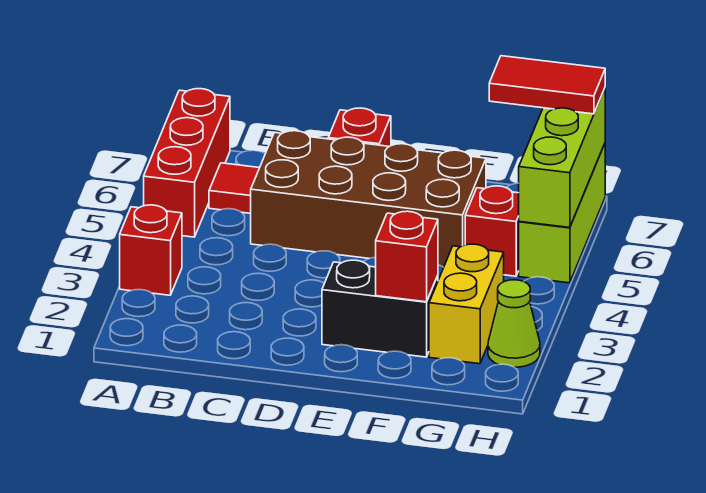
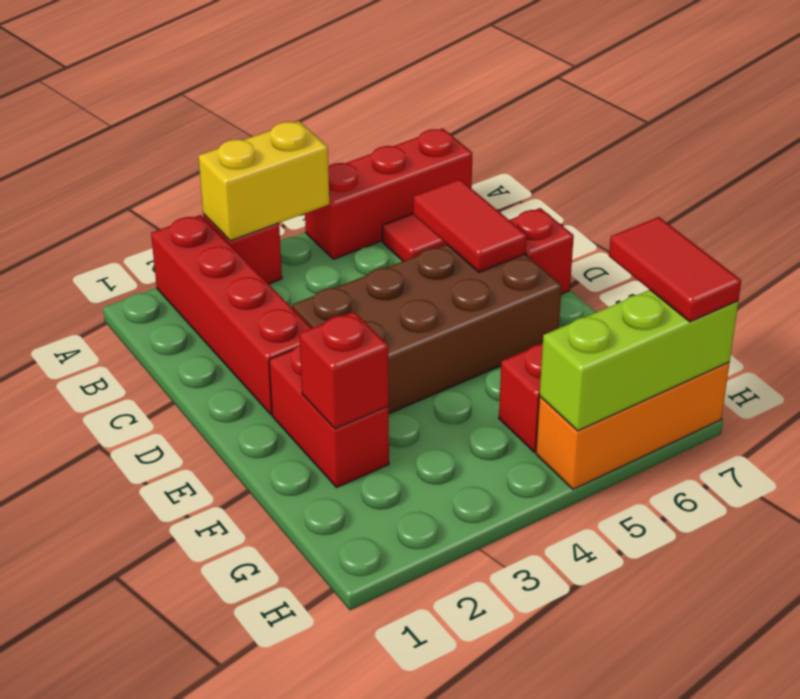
none -> red 1x4 brick [151,215,311,415]
brown 2x4 brick [251,131,486,267] -> brown 2x4 brick turned to [292,244,562,414]
none -> red 1x2 tile [414,179,527,272]
black 1x2 brick [322,260,438,357] -> red 1x2 brick [269,345,389,488]
yellow 1x2 brick [429,244,504,364] -> yellow 1x2 brick moved to [199,121,329,241]
lime 1x1 cone [488,280,540,367] -> none
lime 1x3 brick [519,144,605,283] -> orange 1x3 brick [536,362,729,489]

